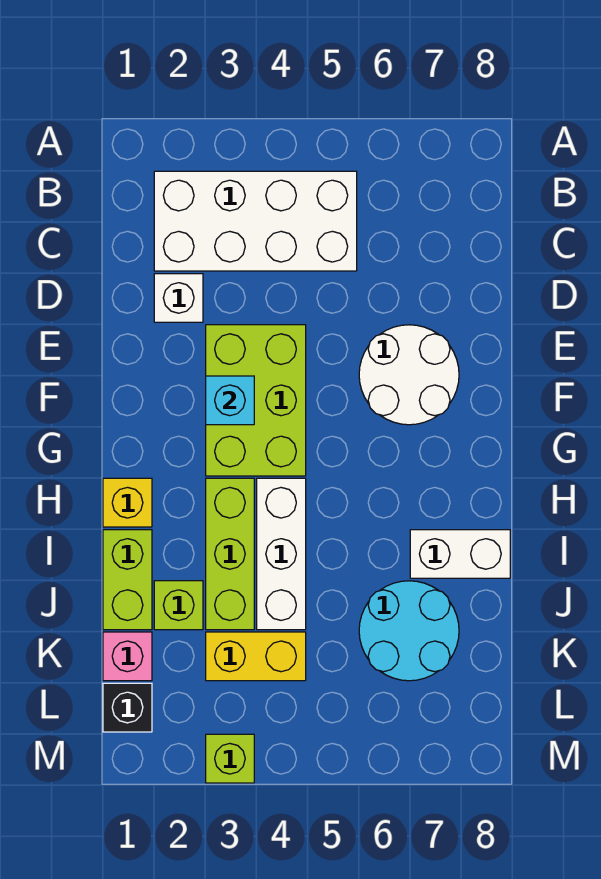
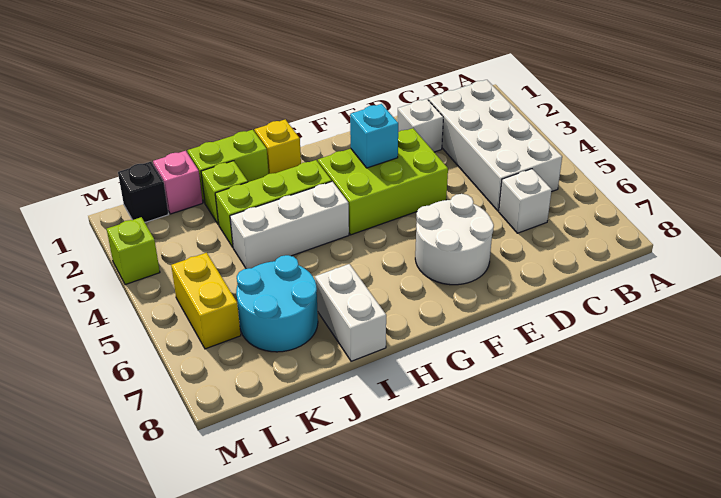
none -> white 1x1 brick [499,169,552,233]
yellow 1x2 brick [206,632,306,681] -> yellow 1x2 brick moved to [171,253,241,349]

